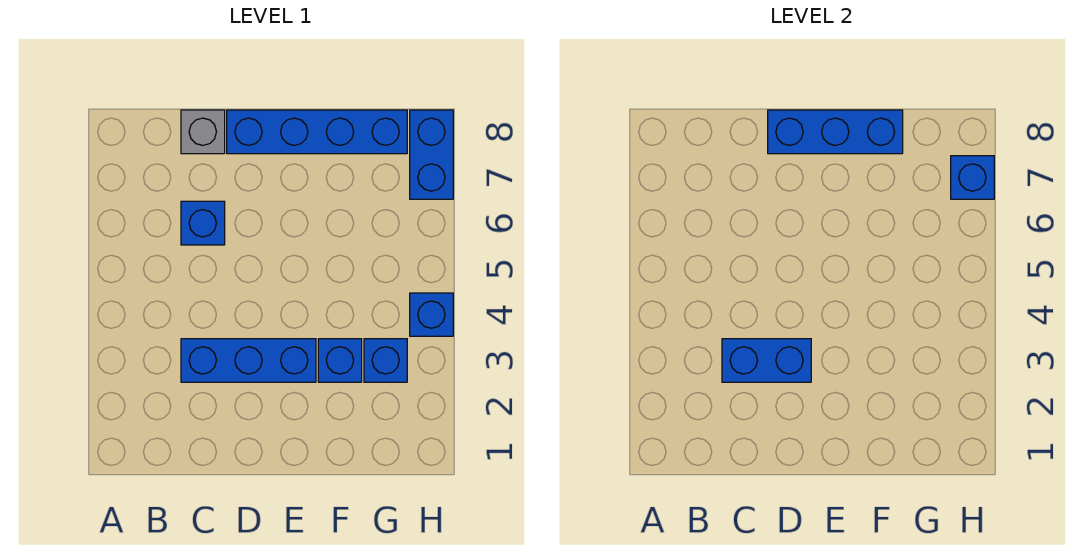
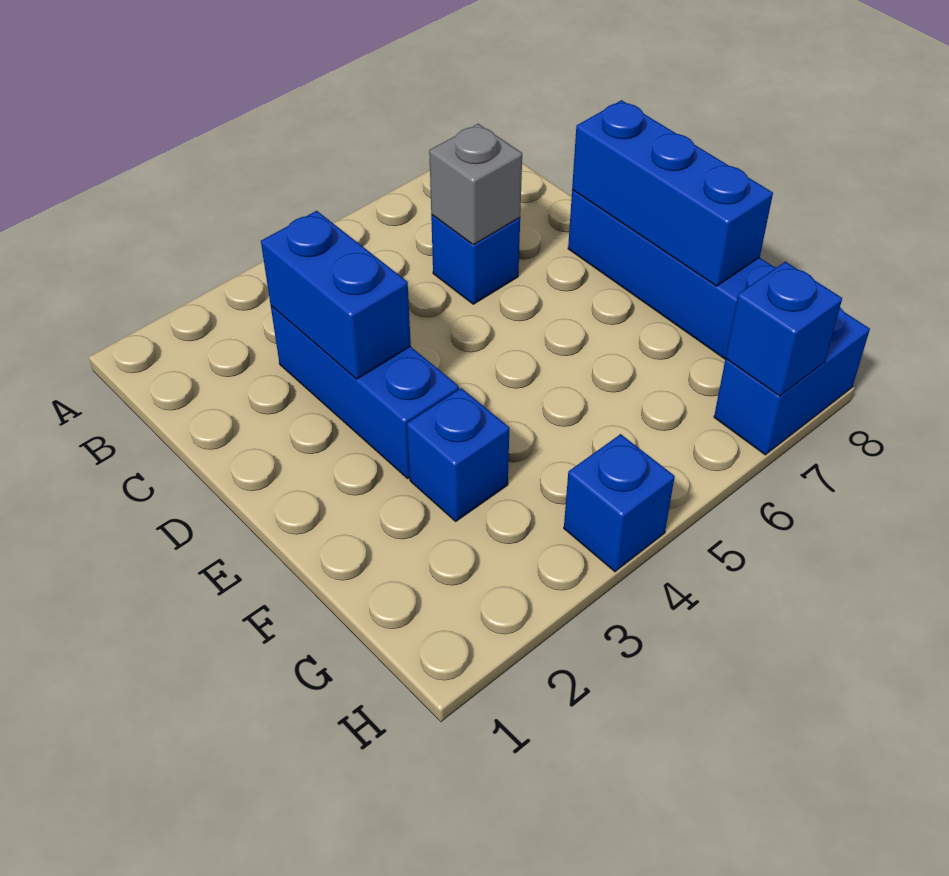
grey 1x1 brick [181,110,225,154] -> grey 1x1 brick moved to [429,124,522,245]
blue 1x1 brick [364,339,407,382] -> none

